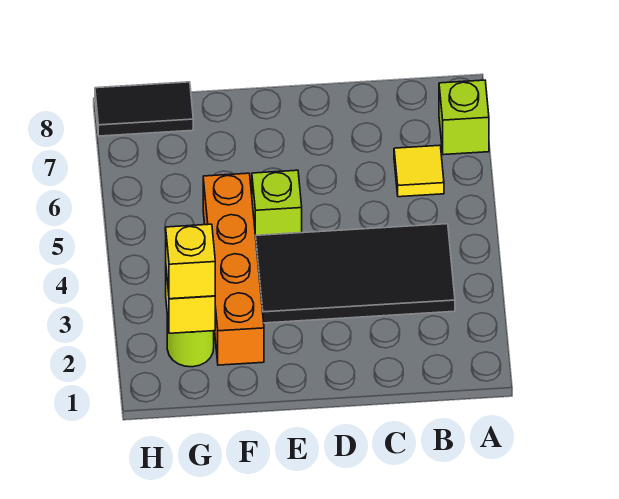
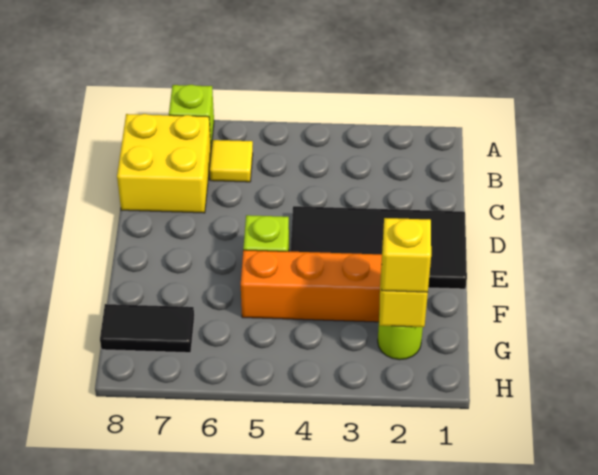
black 2x4 tile [256,224,455,323] -> black 2x4 tile turned to [290,206,467,289]
none -> yellow 2x2 brick [117,114,211,213]
black 1x2 tile [95,82,193,136] -> black 1x2 tile turned to [100,304,194,353]

